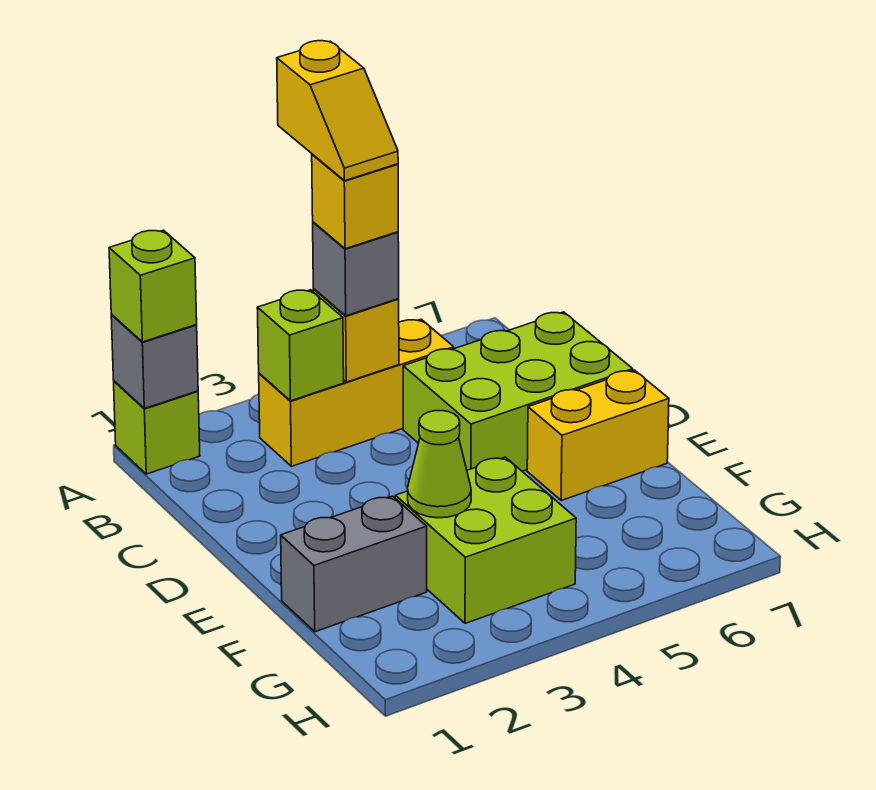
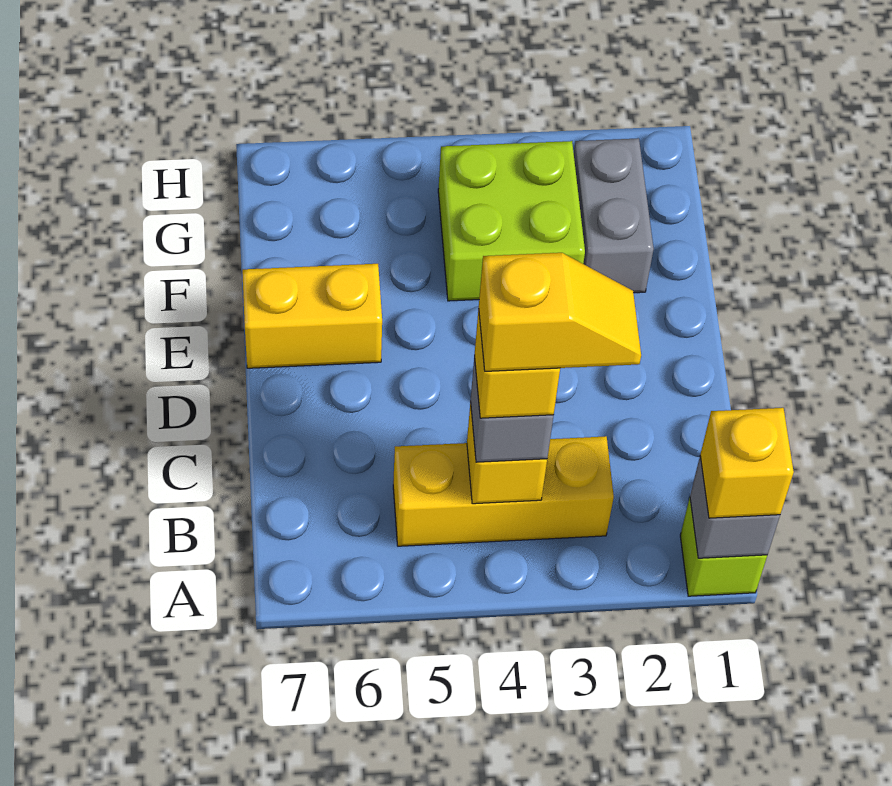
lime 1x1 brick [109,230,197,342] -> yellow 1x1 brick [700,408,794,518]
yellow 1x2 slope [277,41,398,181] -> yellow 1x2 slope turned to [479,253,641,371]
lime 1x1 brick [257,290,344,401] -> none
lime 2x3 brick [403,312,633,471] -> none
grey 1x2 brick [281,496,427,632] -> grey 1x2 brick turned to [574,138,654,293]
lime 1x1 cone [408,411,471,518] -> none

